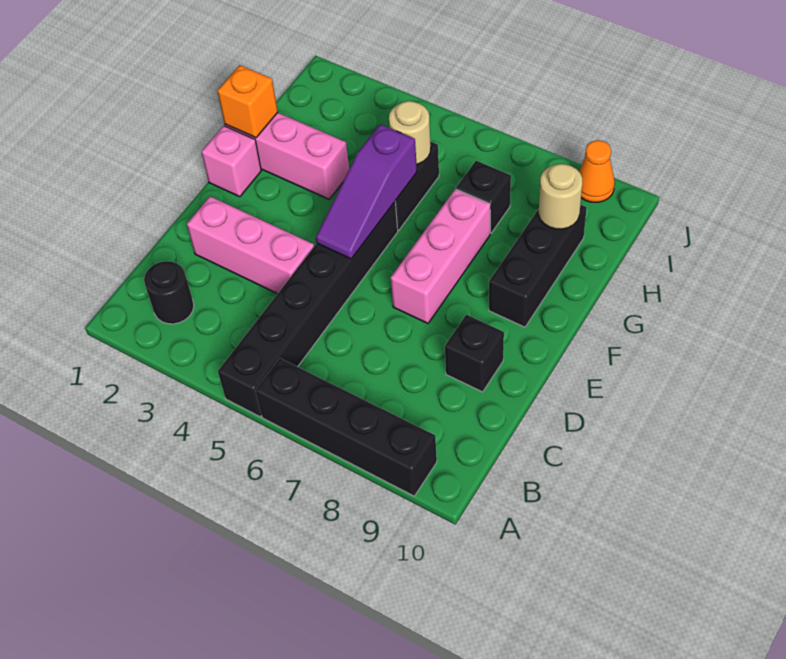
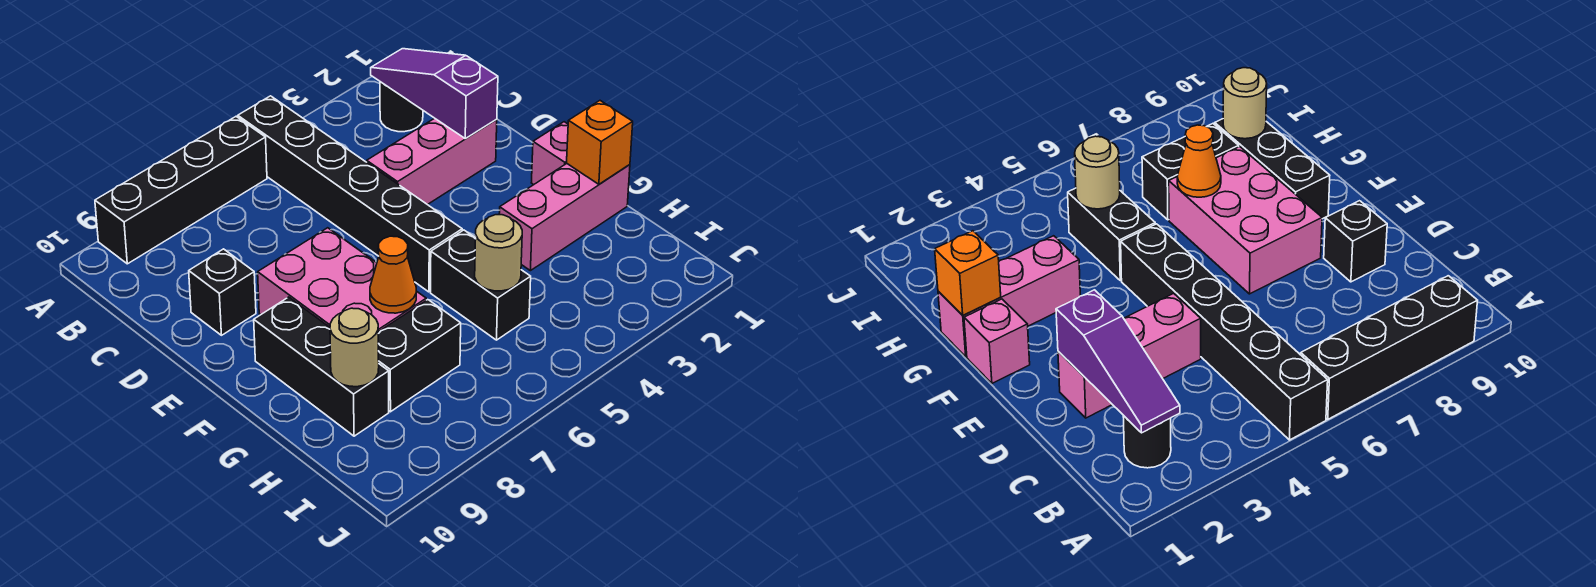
purple 1x3 slope [316,124,417,259] -> purple 1x3 slope moved to [371,49,498,138]
pink 1x3 brick [391,189,490,323] -> pink 2x3 brick [258,228,426,332]
black 1x1 brick [456,161,511,233] -> black 1x2 brick [378,300,461,412]
orange 1x1 cone [579,140,615,202] -> orange 1x1 cone moved to [370,236,416,313]

